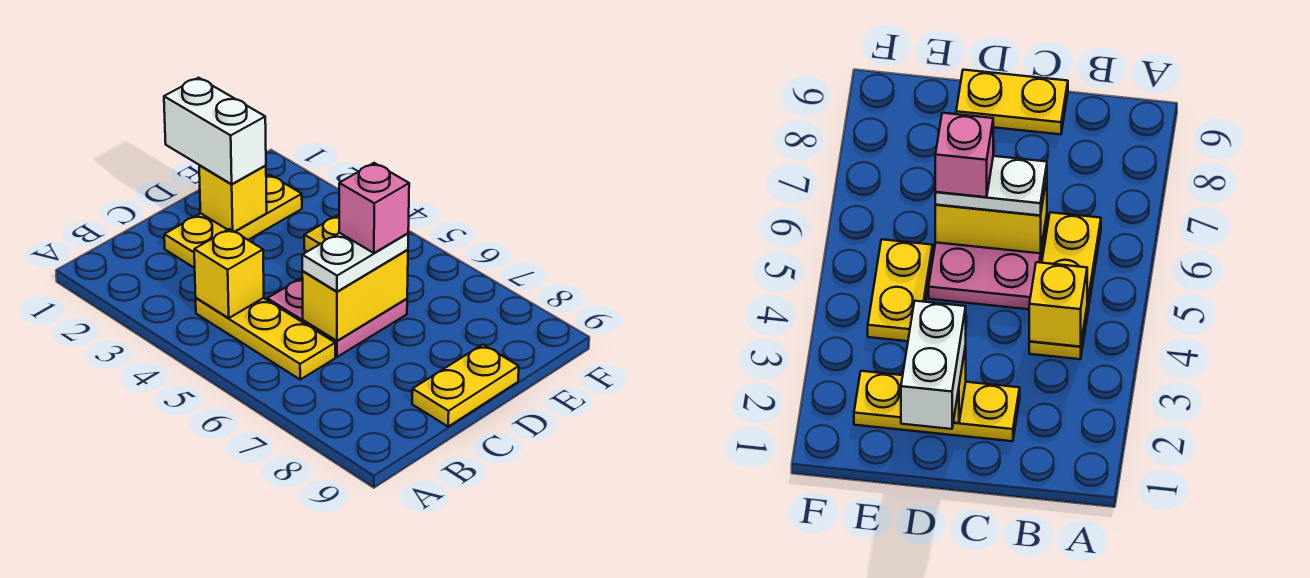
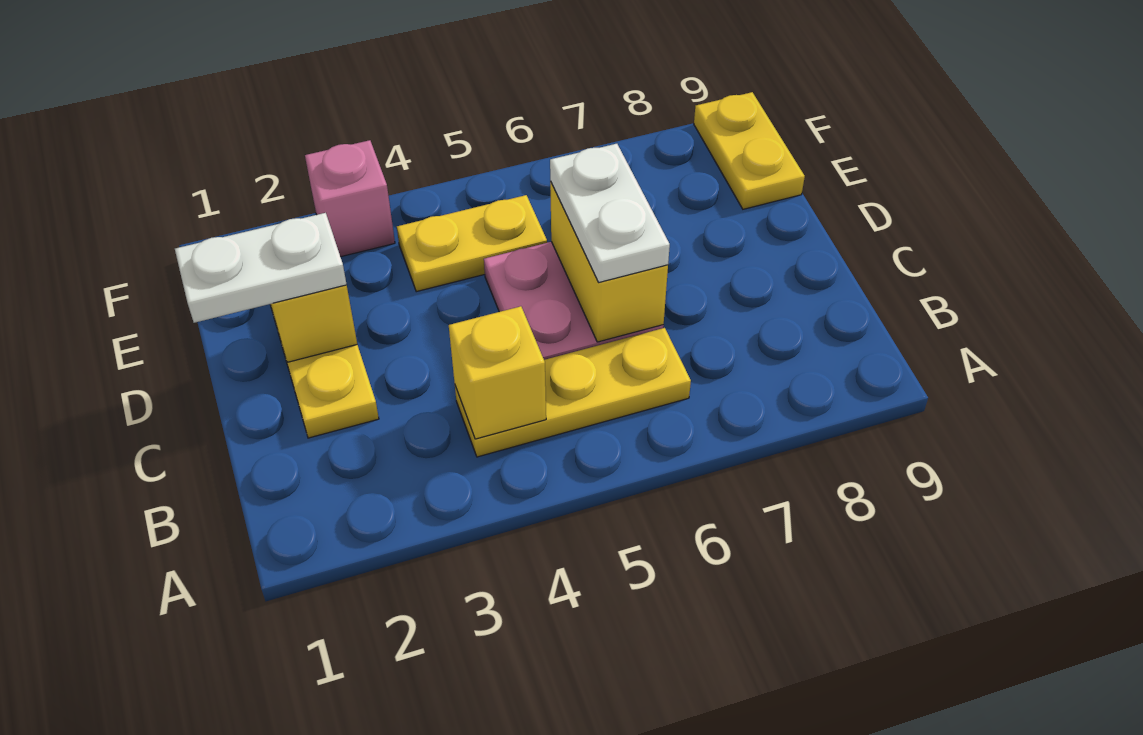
yellow 1x2 plate [412,345,519,427] -> yellow 1x2 plate moved to [694,92,805,209]
white 1x2 brick [164,78,266,184] -> white 1x2 plate [175,213,347,323]
pink 1x1 brick [339,163,409,253] -> pink 1x1 brick moved to [305,140,395,257]

